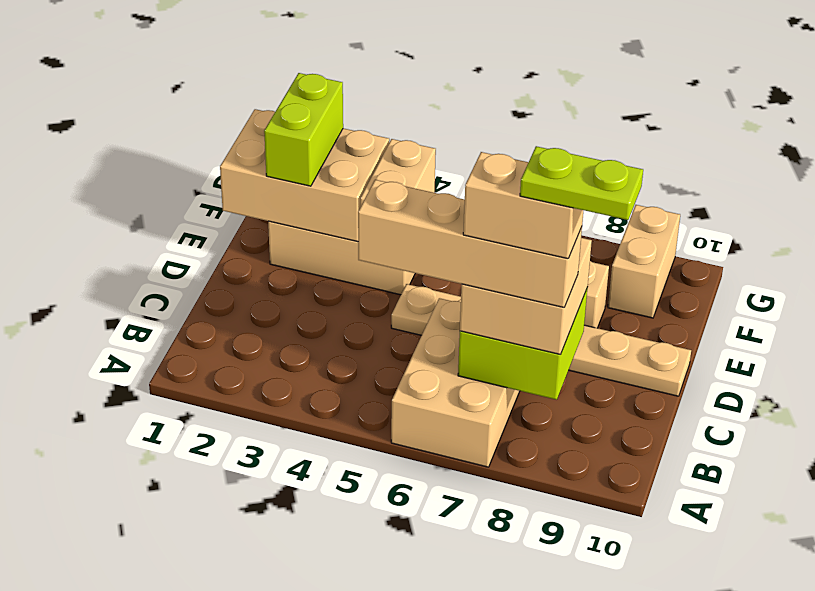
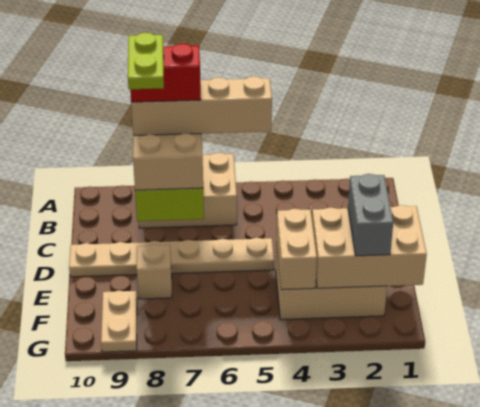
tan 2x3 brick [391,298,520,467] -> tan 2x3 brick turned to [139,153,237,228]
tan 1x2 brick [463,152,583,259] -> red 1x2 brick [130,44,201,102]
lime 1x2 plate [520,146,643,220] -> lime 1x2 plate turned to [128,33,164,89]
lime 1x2 brick [264,73,343,186] -> grey 1x2 brick [348,174,393,256]
tan 1x2 brick [608,205,680,318] -> tan 1x2 plate [101,291,137,352]

